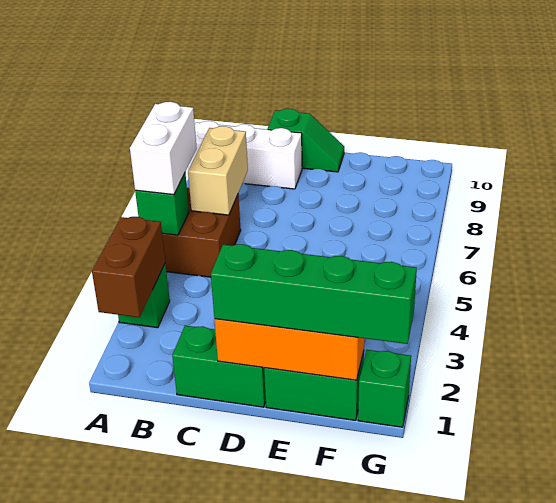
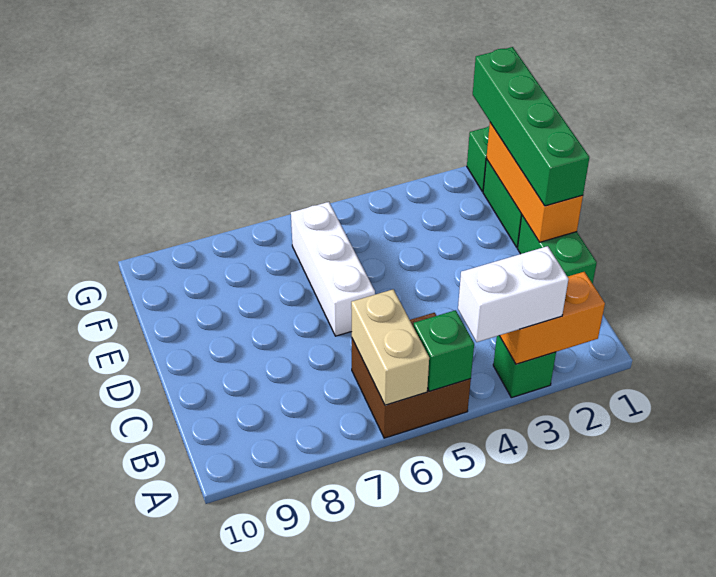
brown 1x2 brick [92,217,165,317] -> orange 1x2 brick [499,272,605,364]
white 1x2 brick [130,102,197,195] -> white 1x2 brick moved to [458,246,568,342]
white 1x3 brick [189,121,302,189] -> white 1x3 brick moved to [291,202,375,336]
tan 1x2 brick [188,126,248,215] -> tan 1x2 brick turned to [351,289,429,405]
green 1x2 slope [268,109,344,172] -> none

